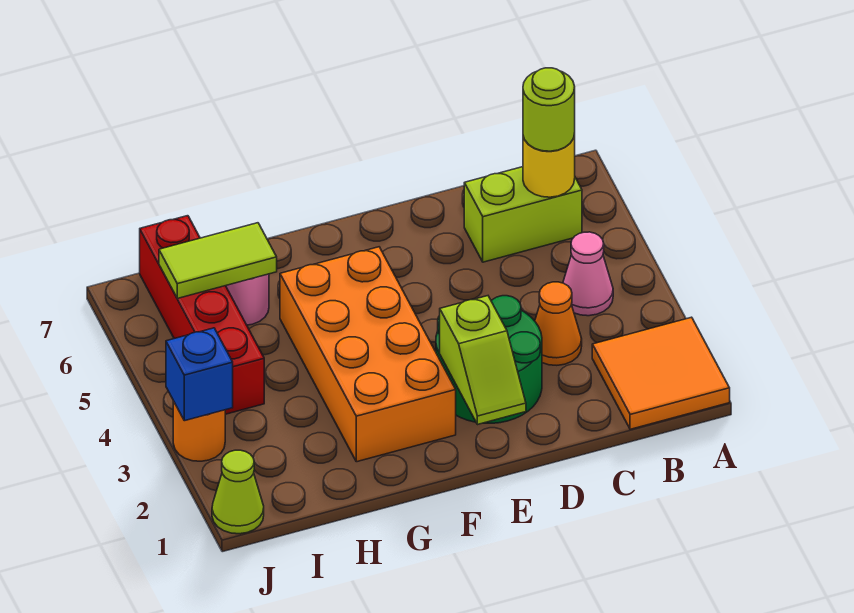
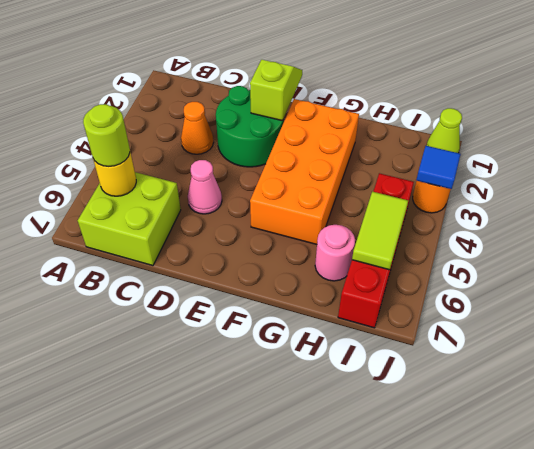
orange 2x2 tile [592,317,730,429] -> none
pink 1x1 cone [563,232,613,316] -> pink 1x1 cone moved to [188,160,222,214]
lime 1x2 brick [464,167,582,262] -> lime 2x2 brick [78,172,181,266]
lime 1x2 tile [159,223,277,298] -> lime 1x2 tile turned to [352,192,408,270]
blue 1x1 brick [166,328,233,421] -> blue 1x1 tile [416,146,461,189]

